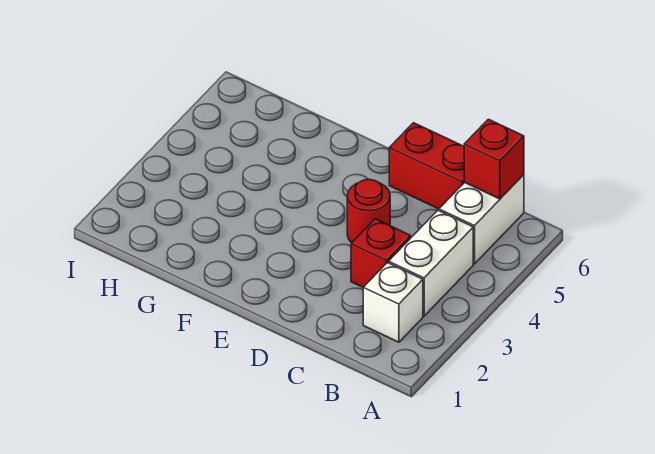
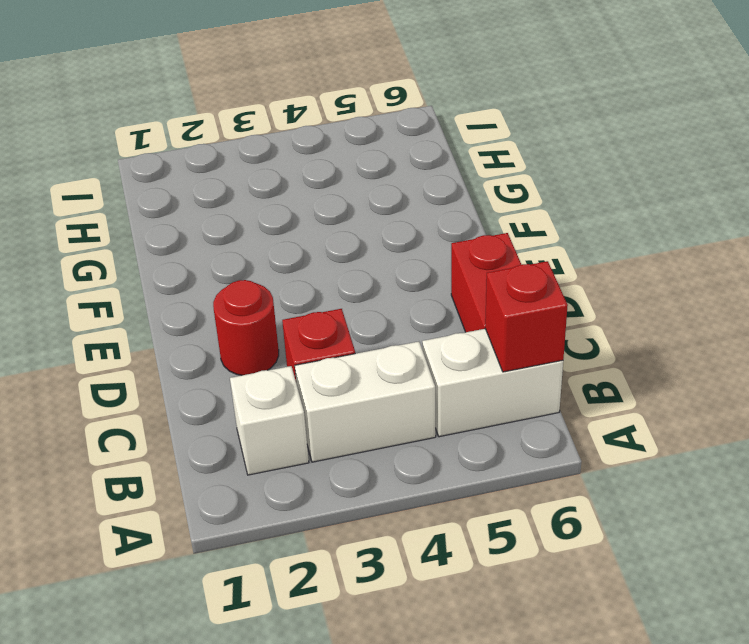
red 1x1 round brick [347,179,390,243] -> red 1x1 round brick moved to [213,280,279,375]

